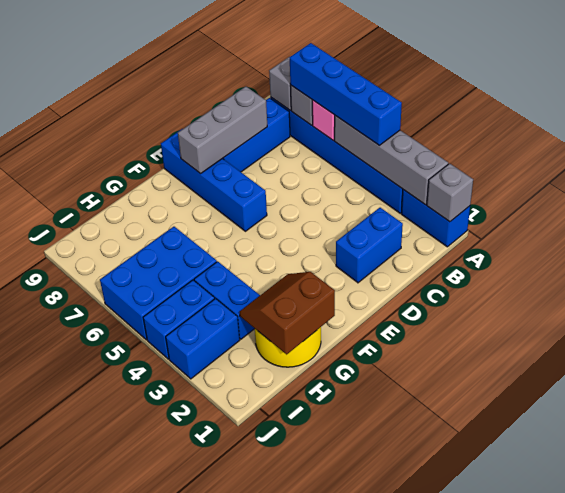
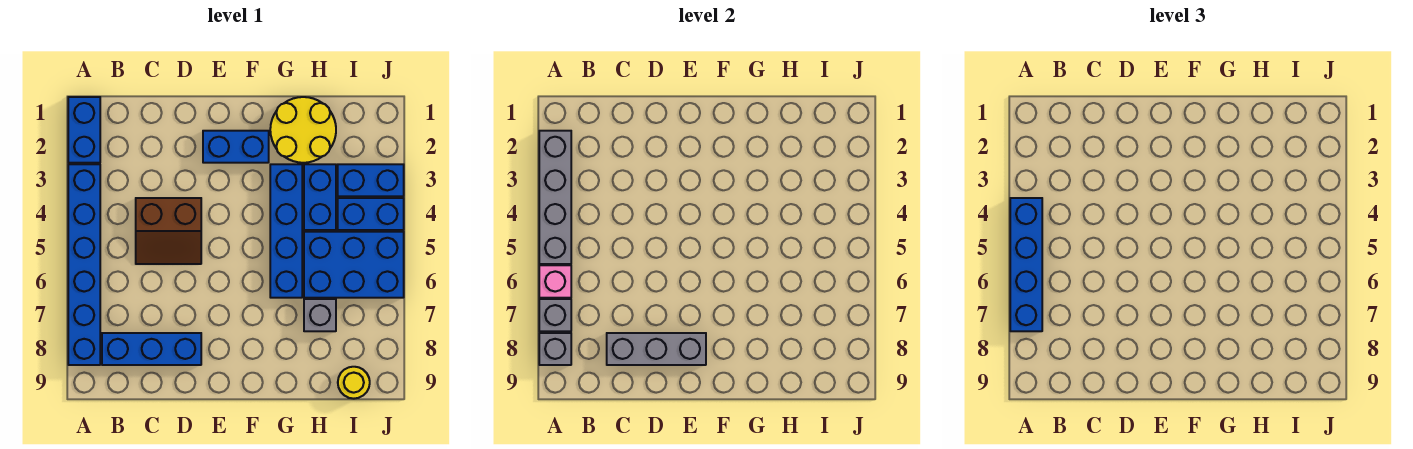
grey 1x1 brick [427,163,473,222] -> grey 1x1 brick moved to [304,299,336,331]
blue 1x2 brick [336,208,403,283] -> blue 1x2 brick moved to [203,131,269,163]
blue 1x4 brick [161,129,267,231] -> blue 1x4 brick moved to [270,164,302,298]
brown 2x2 slope [240,272,335,354] -> brown 2x2 slope moved to [136,198,201,264]
none -> yellow 1x1 round brick [338,367,370,399]

